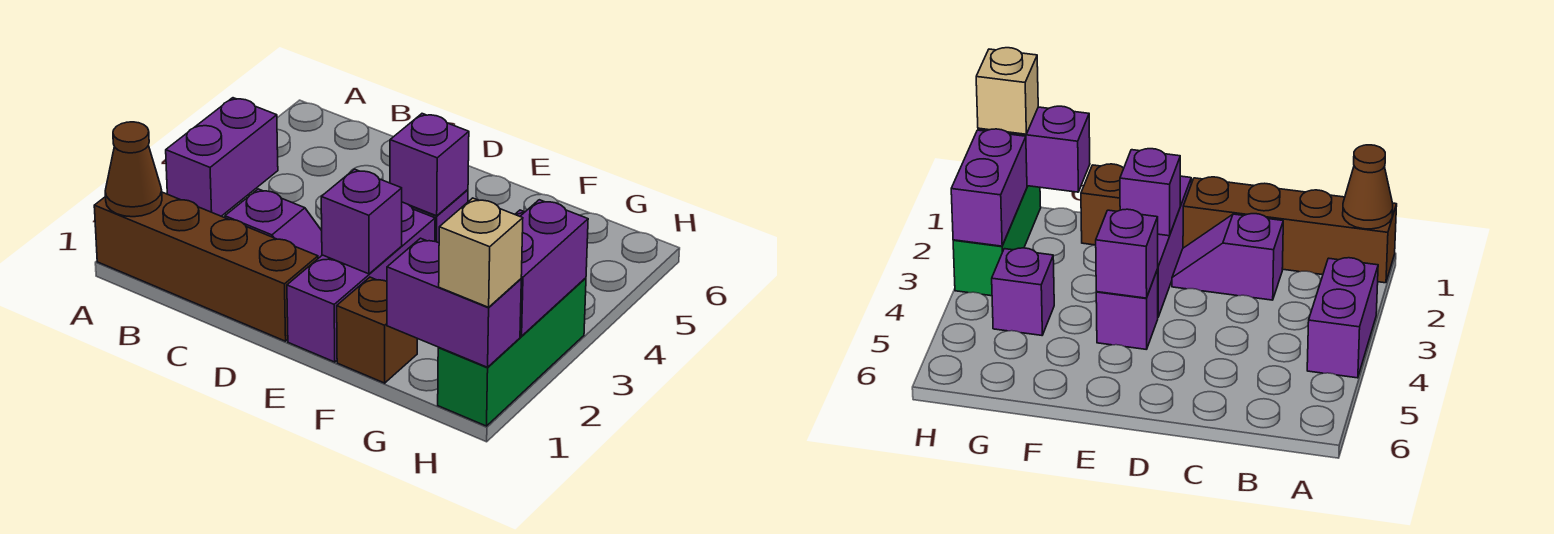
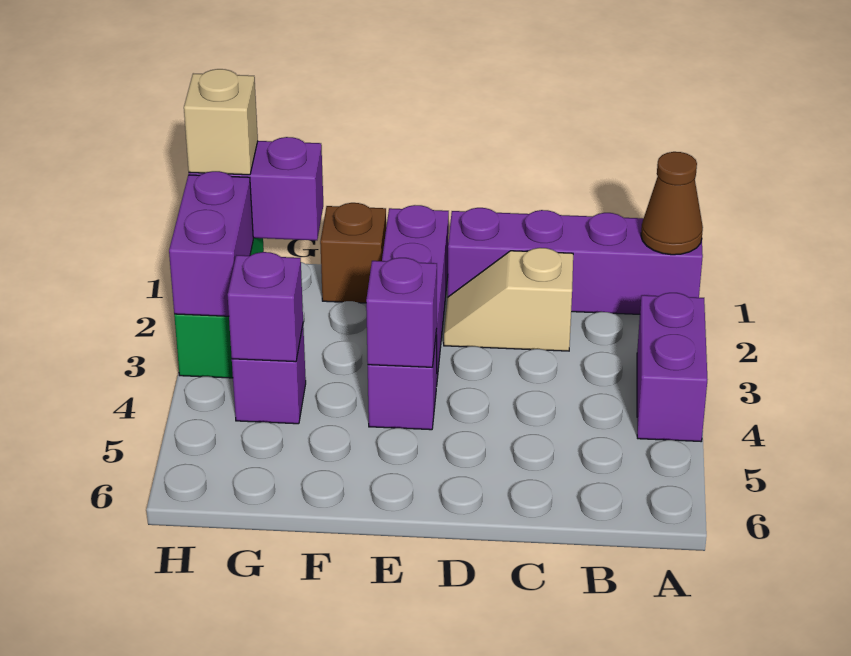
brown 1x4 brick [94,192,318,341] -> purple 1x4 brick [448,208,703,314]
purple 1x2 slope [225,189,322,258] -> tan 1x2 slope [444,248,573,351]
purple 1x1 brick [321,169,402,274] -> purple 1x1 brick moved to [228,252,303,362]

